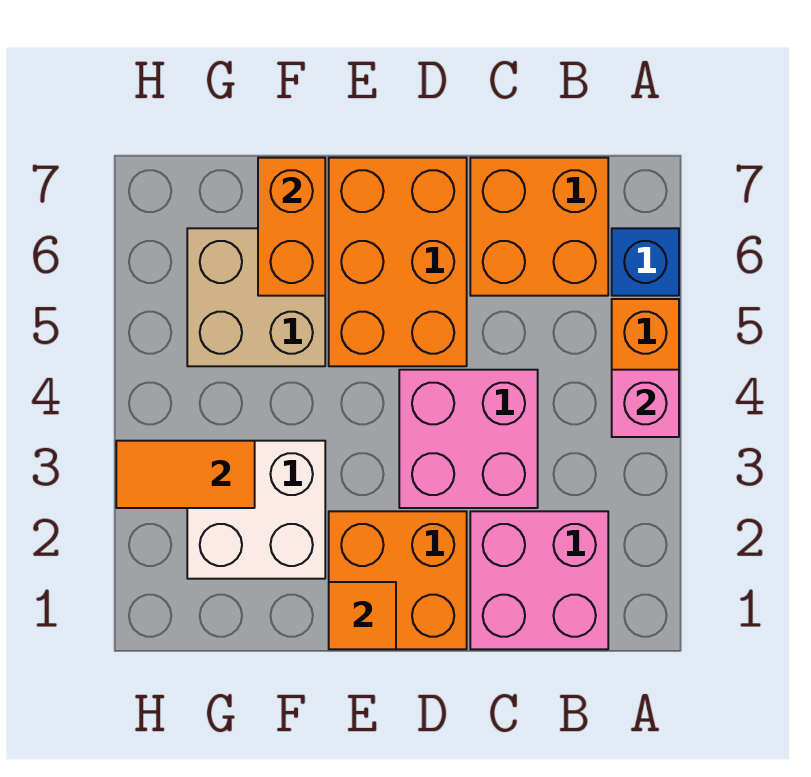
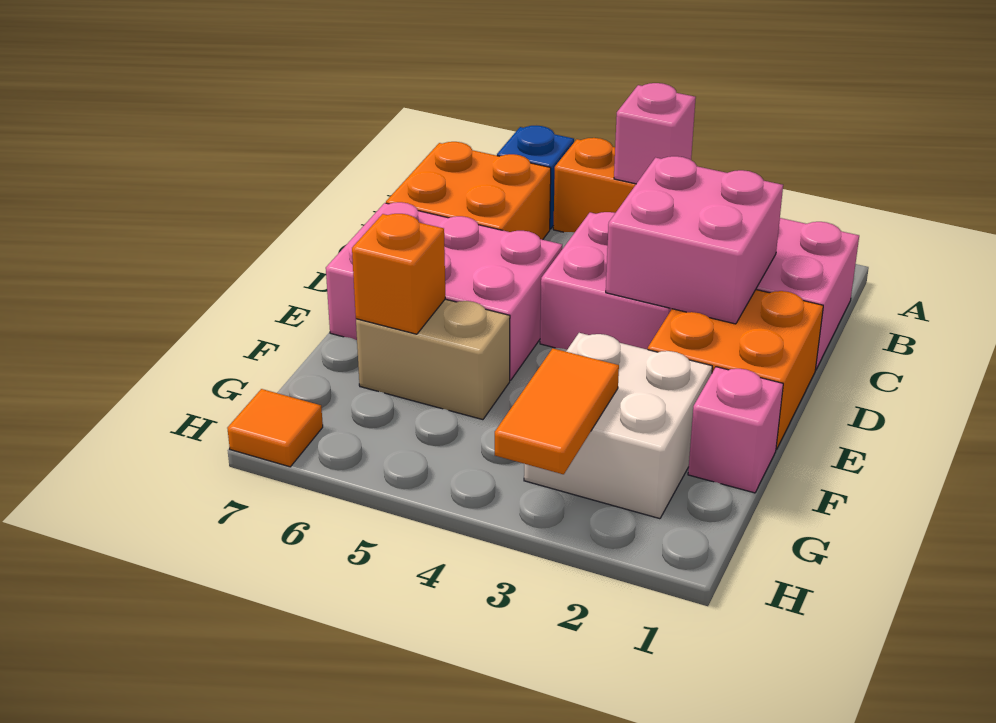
none -> pink 2x2 brick [606,156,783,324]
orange 2x3 brick [329,158,467,366] -> pink 2x3 brick [326,202,562,380]
orange 1x1 tile [329,582,396,649] -> orange 1x1 tile moved to [227,389,323,467]
none -> pink 1x1 brick [688,367,783,493]
tan 2x2 brick [187,228,325,366] -> tan 1x2 brick [356,299,510,420]
orange 1x2 brick [258,158,325,296] -> orange 1x1 brick [352,214,445,334]

